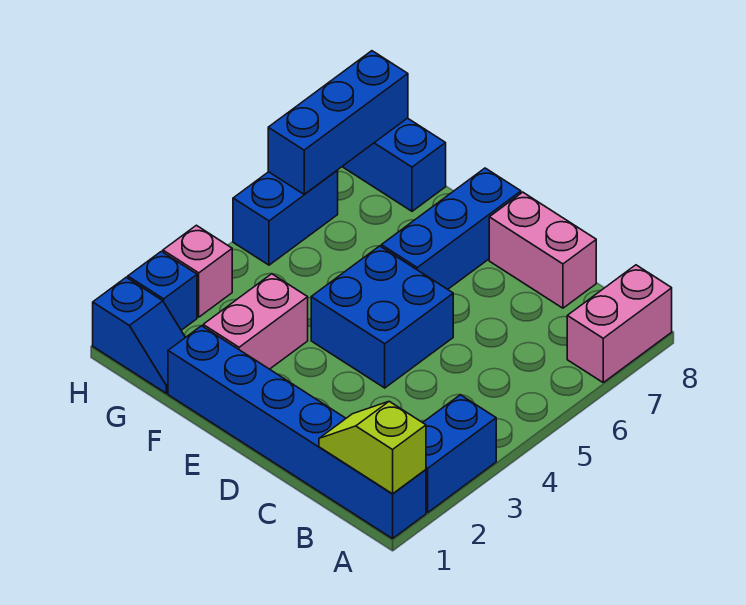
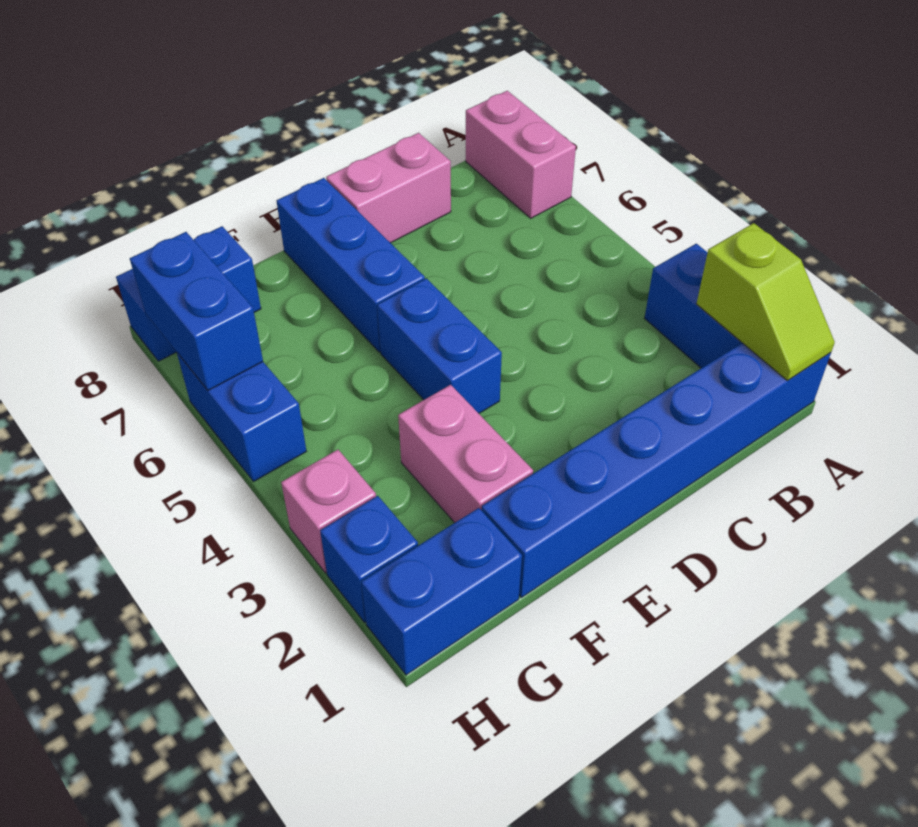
lime 1x2 slope [319,401,426,494] -> lime 1x2 slope turned to [697,223,835,381]
blue 2x2 brick [311,246,453,388] -> blue 1x2 brick [377,278,502,413]
blue 1x2 slope [93,277,185,393] -> blue 1x2 brick [361,508,522,675]
blue 1x3 brick [268,51,408,194] -> blue 1x2 brick [130,232,263,390]

